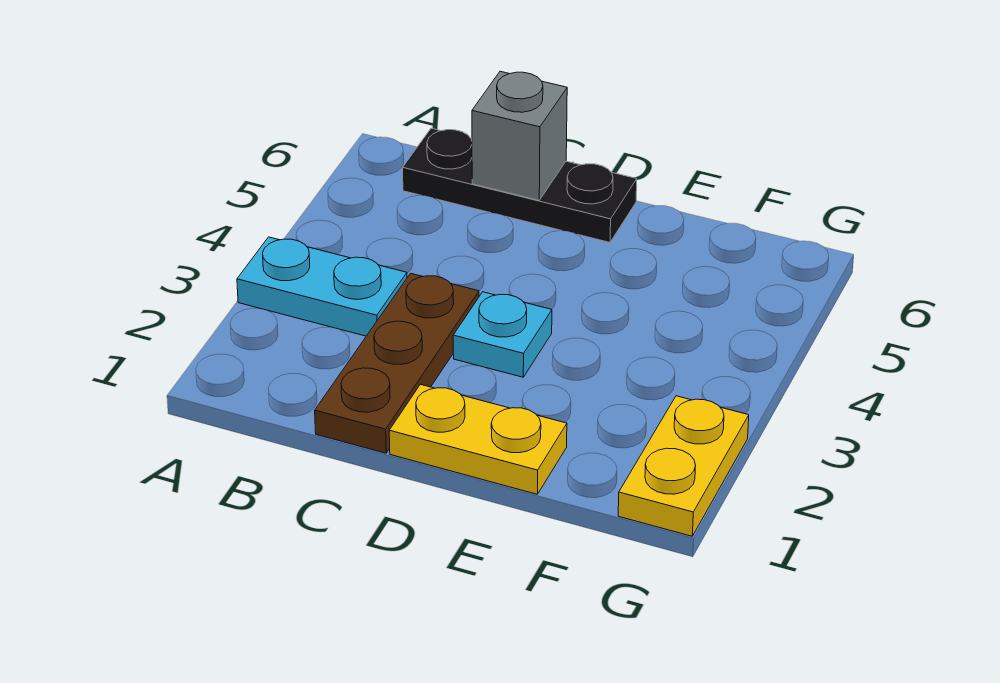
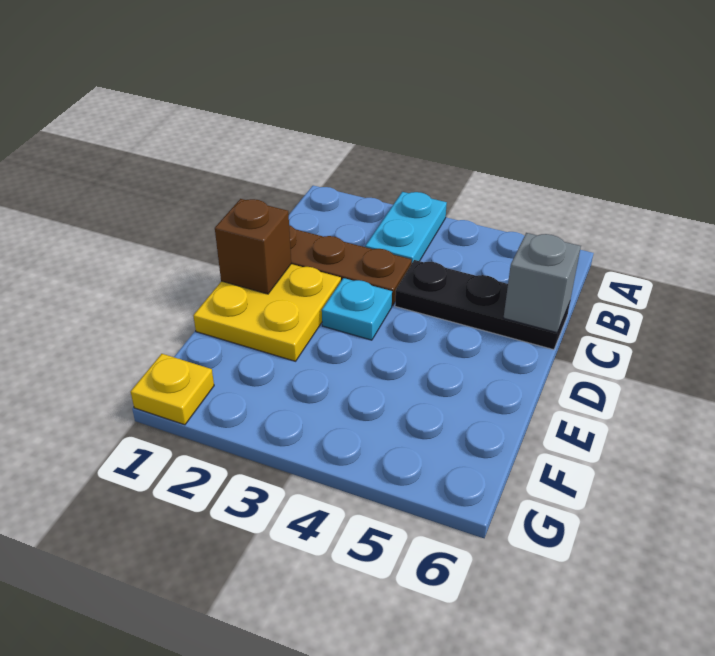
black 1x3 plate [403,128,637,242] -> black 1x3 plate turned to [395,260,570,350]
yellow 1x2 plate [389,384,567,494] -> yellow 2x2 plate [193,264,341,361]
none -> brown 1x1 brick [215,199,291,294]
yellow 1x2 plate [618,396,749,536] -> yellow 1x1 plate [131,354,214,425]

